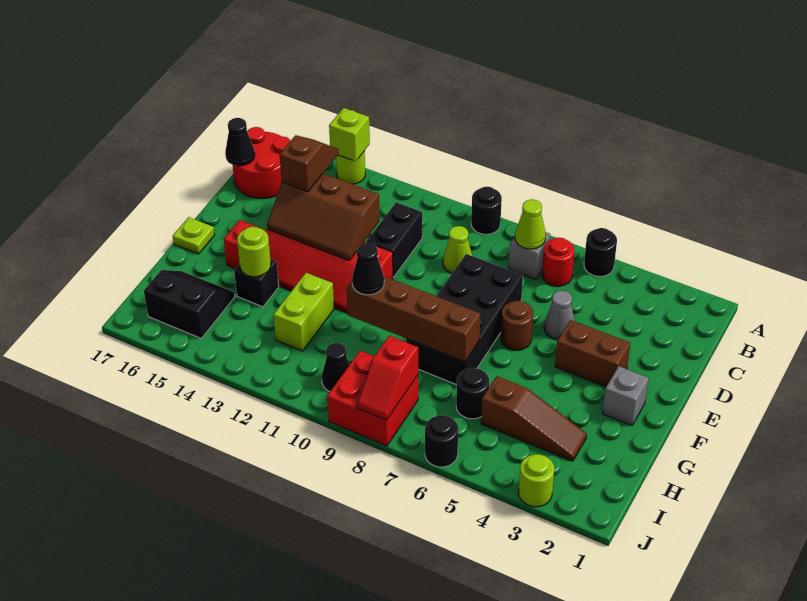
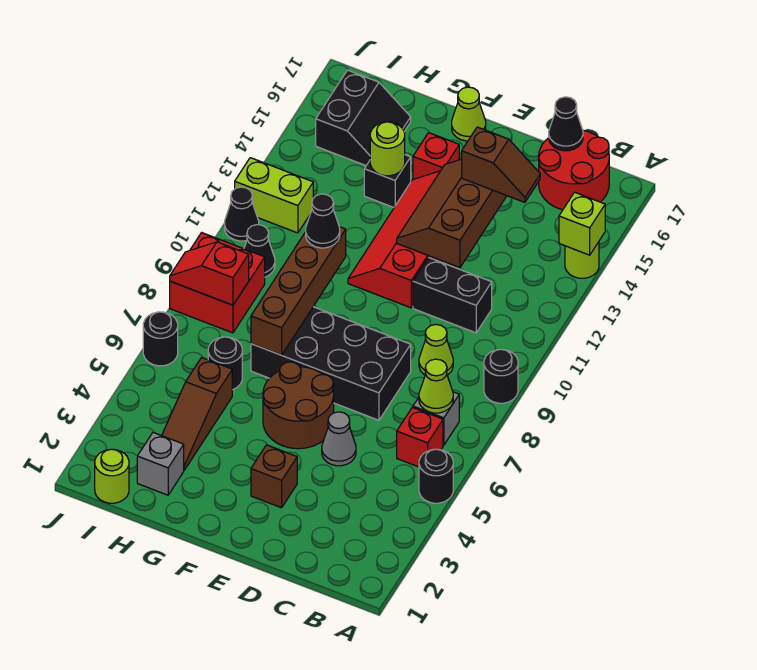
red 1x1 round brick [542,238,575,286] -> red 1x1 brick [397,407,443,467]
brown 1x2 brick [555,320,630,387] -> brown 1x1 brick [251,445,297,508]
brown 1x1 round brick [501,301,533,350] -> brown 2x2 round brick [263,362,334,449]
grey 1x1 brick [602,366,649,426] -> grey 1x1 brick moved to [137,433,184,495]
lime 1x1 plate [173,217,215,254] -> lime 1x1 cone [452,87,486,141]
lime 1x2 brick [273,273,334,351] -> lime 1x2 brick moved to [235,158,313,233]
lime 1x1 round brick [519,454,554,507] -> lime 1x1 round brick moved to [95,449,129,503]
none -> black 1x1 cone [225,187,259,241]

